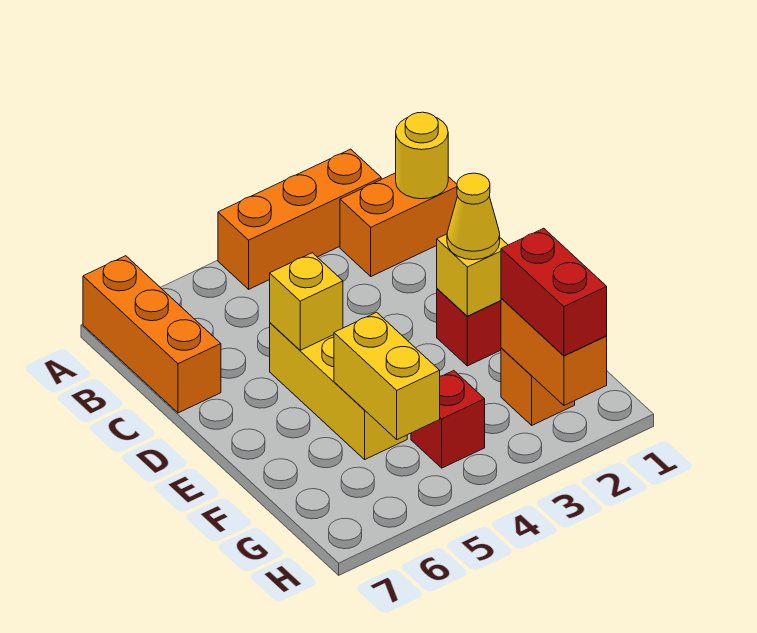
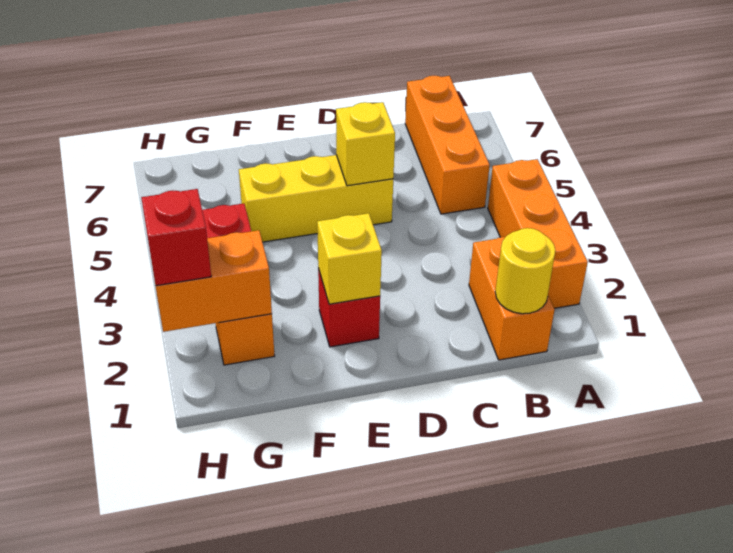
orange 1x3 brick [83,256,221,413] -> orange 1x3 brick turned to [405,76,490,214]
yellow 1x1 cone [447,173,500,260] -> none
yellow 1x2 brick [334,312,440,440] -> none
red 1x2 brick [501,228,607,356] -> red 1x1 brick [141,189,211,286]

